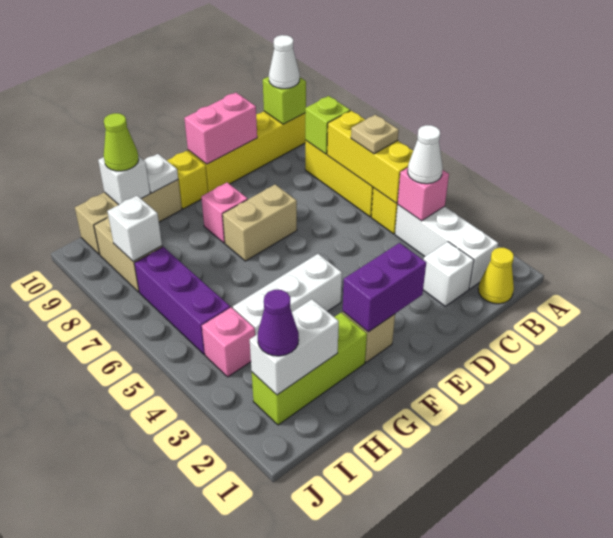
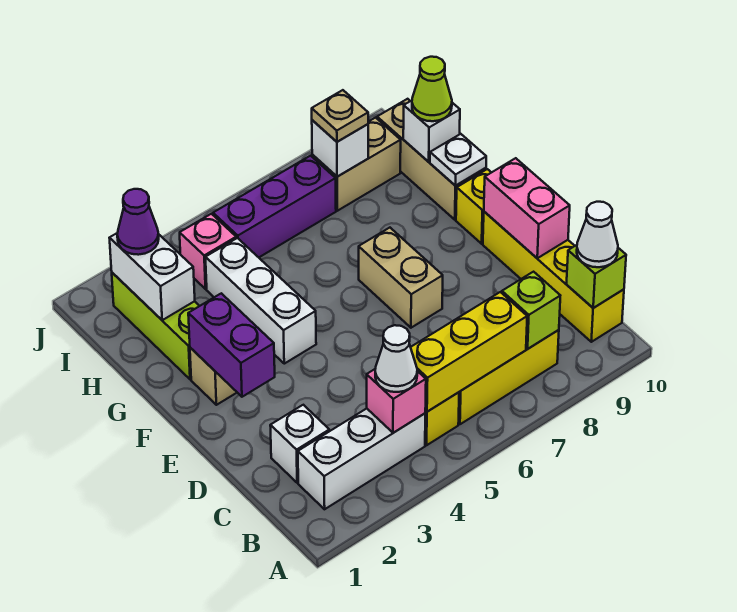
yellow 1x1 cone [478,248,514,304] -> none
tan 1x1 plate [351,115,399,154] -> tan 1x1 plate moved to [312,90,368,142]
pink 1x1 brick [201,183,248,243] -> none

